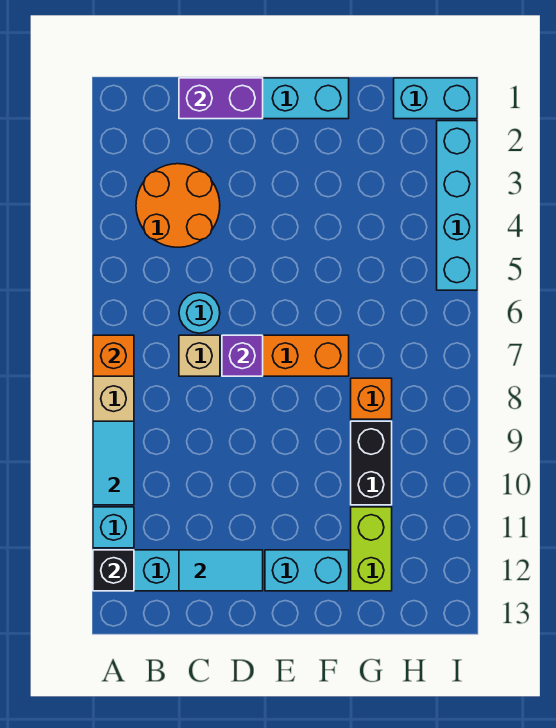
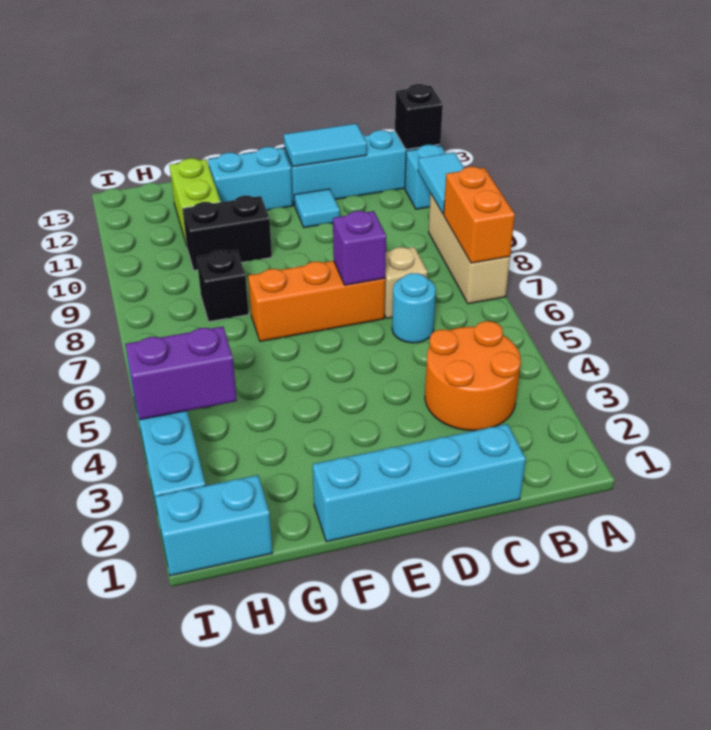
orange 1x1 brick [93,335,134,376] -> orange 1x2 brick [444,167,515,263]
purple 1x2 brick [179,78,263,119] -> purple 1x2 brick moved to [125,327,237,420]
none -> cyan 1x1 tile [294,189,340,228]
orange 1x1 brick [351,378,392,419] -> black 1x1 brick [197,250,249,322]
black 1x2 brick [351,421,392,505] -> black 1x2 brick turned to [182,196,272,270]

